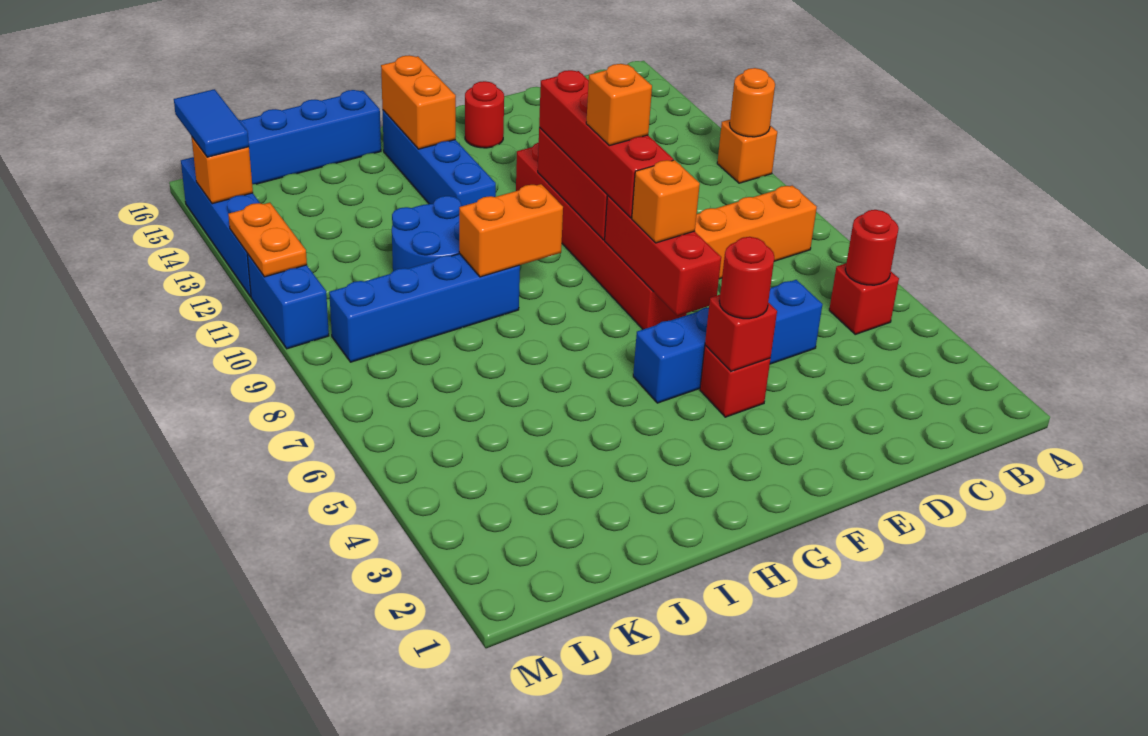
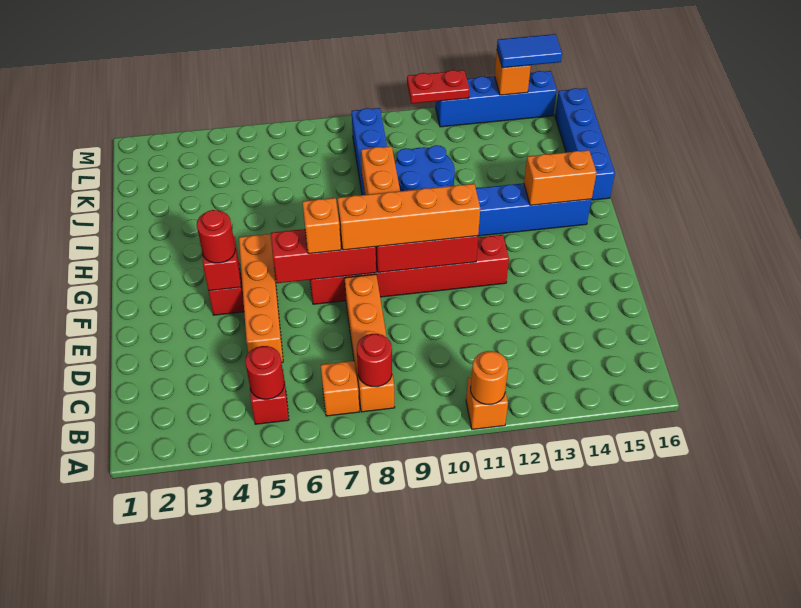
blue 1x4 brick [633,280,823,403] -> orange 1x4 brick [239,234,283,363]
red 1x4 brick [539,70,673,218] -> orange 1x4 brick [338,184,480,250]
orange 1x1 brick [586,64,652,146] -> orange 1x1 brick moved to [321,361,359,416]
red 1x1 round brick [465,81,504,148] -> red 1x1 round brick moved to [357,334,392,387]
blue 1x2 brick [247,254,329,349] -> none
orange 1x2 plate [228,203,307,277] -> red 1x2 plate [407,70,469,104]

